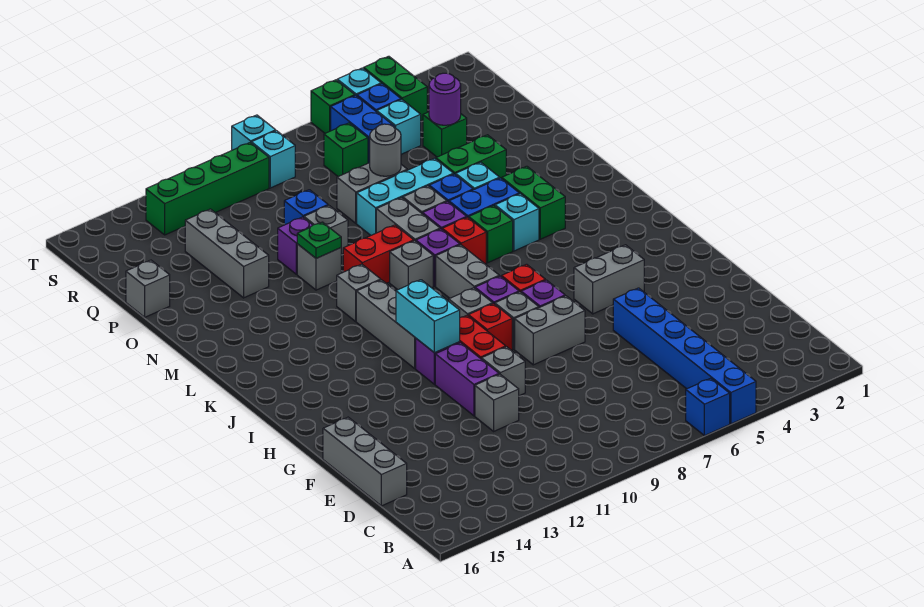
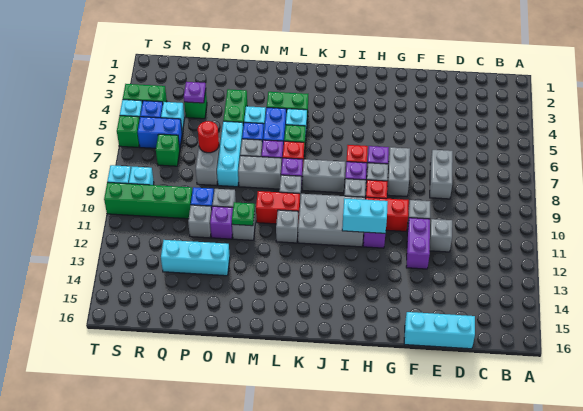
blue 1x6 brick [613,288,756,424] -> none
blue 1x1 brick [686,378,730,436] -> none
grey 1x3 brick [323,417,407,506] -> cyan 1x3 brick [404,312,475,349]
purple 1x2 brick [435,343,499,416] -> purple 1x2 brick turned to [406,218,430,269]
grey 1x2 brick [574,245,644,314] -> grey 1x2 brick moved to [430,150,453,199]
grey 1x3 brick [356,280,416,368] -> grey 2x3 brick [298,194,365,247]
red 1x2 brick [343,225,414,283] -> red 1x2 brick turned to [256,191,300,224]
grey 1x3 brick [185,209,269,298] -> cyan 1x3 brick [161,240,230,276]
grey 1x1 round brick [370,124,401,176] -> red 1x1 round brick [198,121,219,153]
grey 1x1 brick [126,260,170,317] -> grey 1x1 brick moved to [188,205,212,238]
purple 1x1 round brick [429,73,461,125] -> purple 1x1 plate [184,82,206,103]
green 1x4 brick [146,143,269,235] -> green 1x4 brick turned to [104,182,192,219]

